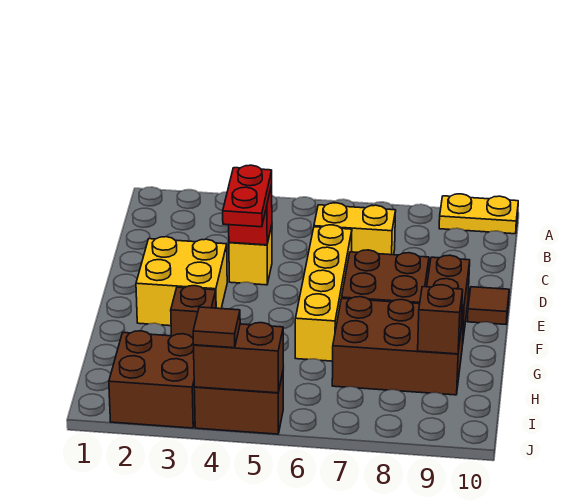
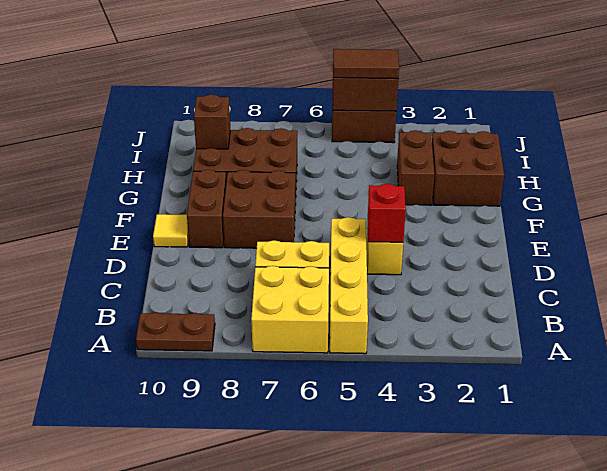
yellow 1x2 plate [439,194,518,234] -> brown 1x2 plate [136,313,215,351]
red 1x2 plate [223,165,272,227] -> none
yellow 1x4 brick [295,225,352,361] -> yellow 1x4 brick moved to [330,217,368,354]
yellow 2x2 brick [136,237,227,326] -> yellow 2x2 brick moved to [251,266,329,353]
brown 1x1 tile [467,287,509,324] -> yellow 1x1 tile [153,214,189,247]
brown 1x1 brick [171,286,216,337] -> brown 1x2 brick [397,130,434,205]
brown 2x2 brick [109,331,195,428] -> brown 2x2 brick moved to [432,131,504,206]
brown 1x1 tile [193,307,240,348] -> brown 1x2 tile [333,49,399,79]

